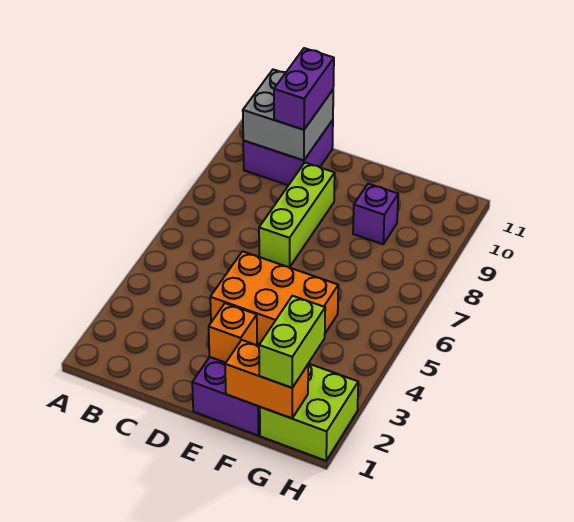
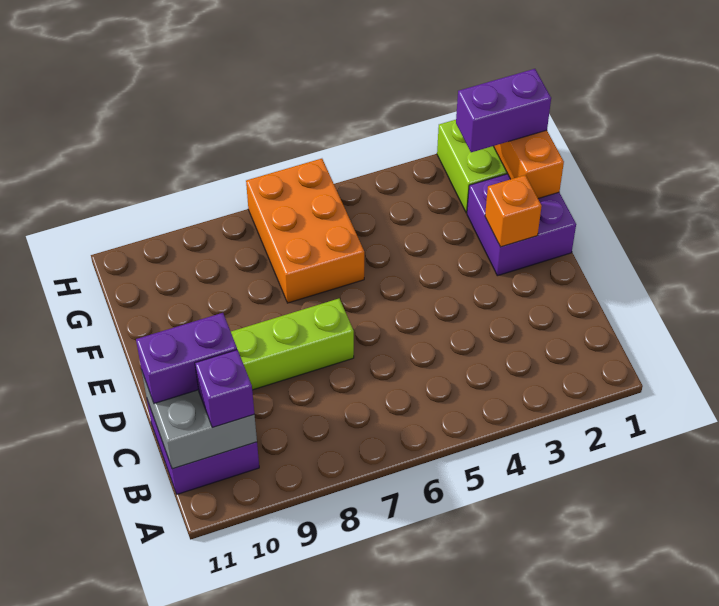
orange 2x3 brick [210,251,338,344] -> orange 2x3 brick moved to [246,159,364,303]
purple 1x1 brick [353,184,398,244] -> purple 1x1 brick moved to [195,350,254,428]
lime 1x2 brick [259,296,325,388] -> purple 1x2 brick [456,69,551,152]

